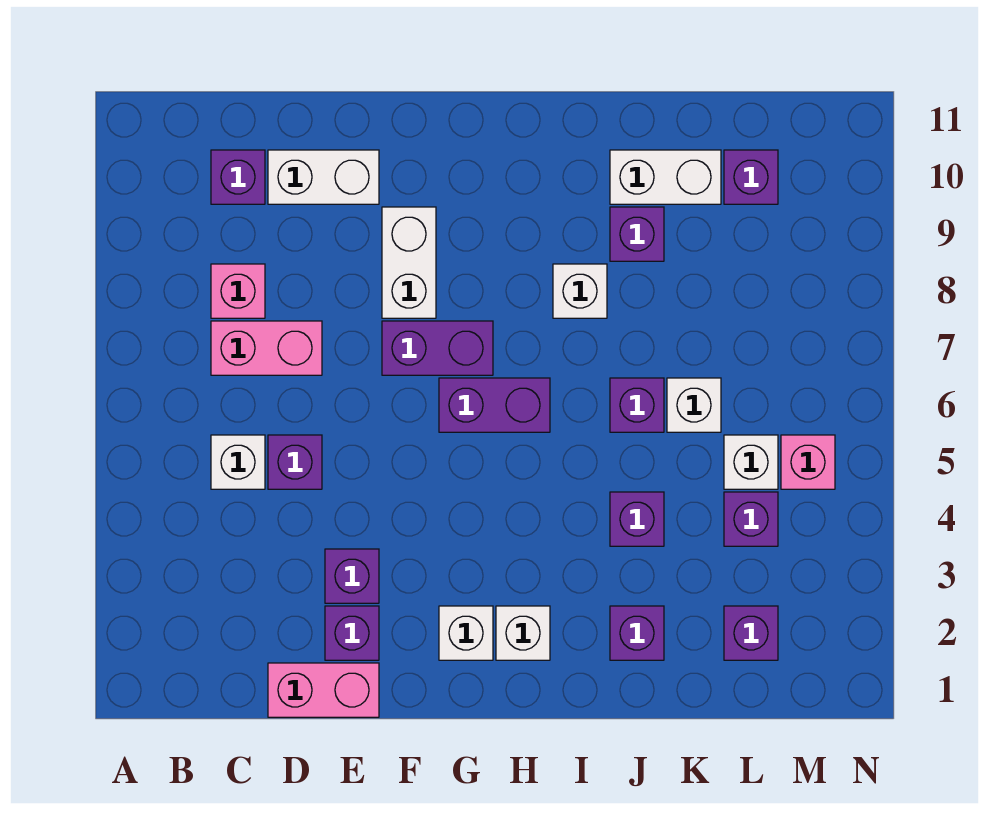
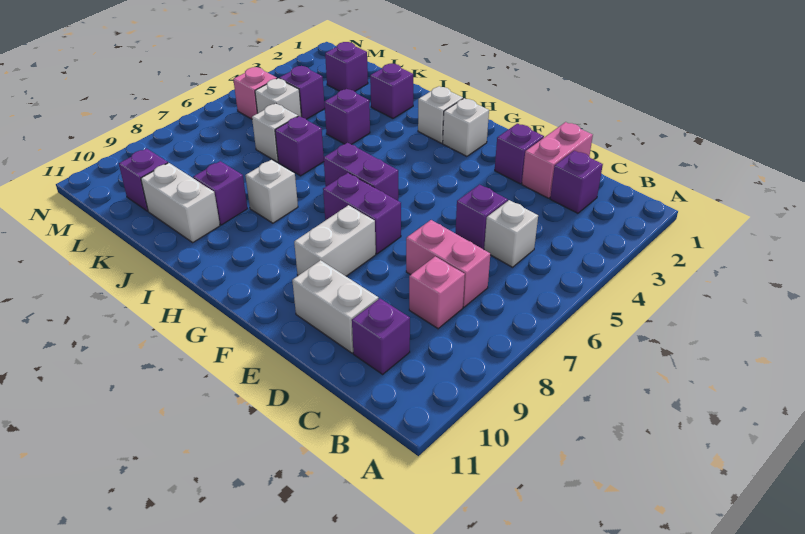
pink 1x2 brick [268,663,379,717] -> pink 1x2 brick turned to [522,122,593,198]
purple 1x1 brick [325,549,379,603] -> purple 1x1 brick moved to [550,151,603,213]

